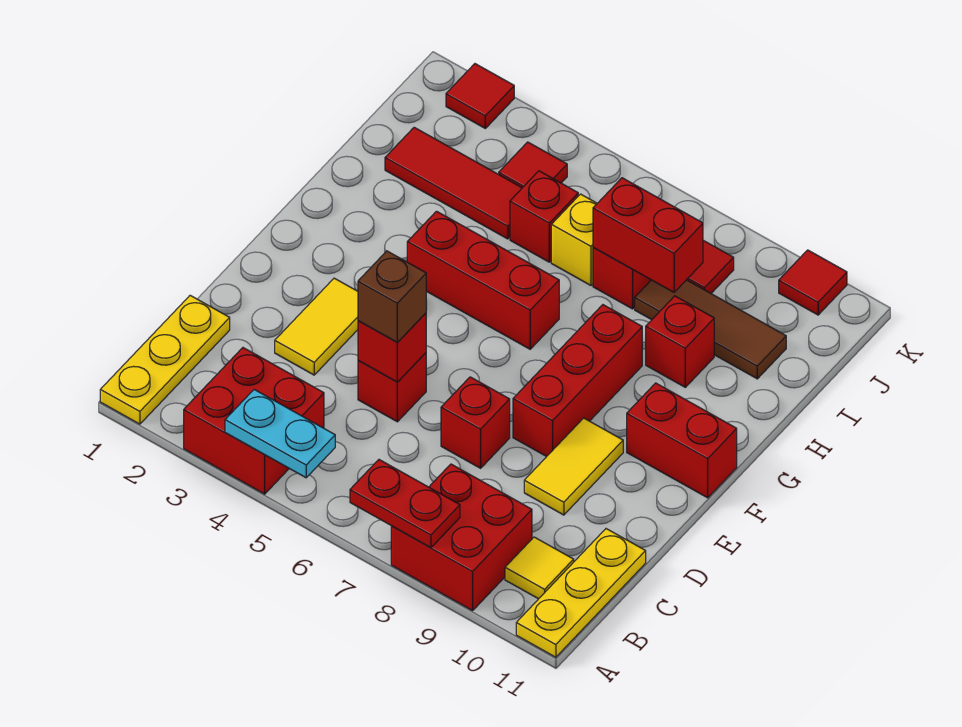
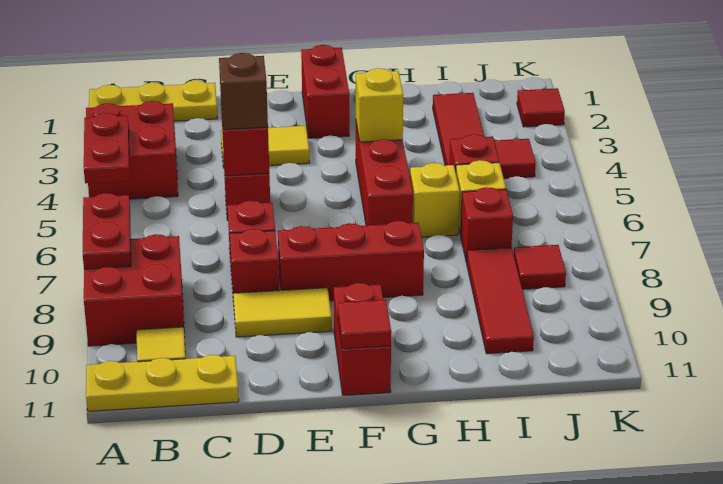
cyan 1x2 plate [225,390,335,478] -> red 1x2 plate [84,113,130,183]
none -> yellow 1x1 brick [356,68,403,142]
none -> yellow 1x1 brick [410,163,460,237]
red 1x1 brick [646,296,714,387] -> red 1x1 brick moved to [230,229,279,302]
red 1x2 brick [593,178,703,292] -> red 1x2 brick moved to [301,45,349,138]
brown 1x3 tile [635,280,786,379] -> red 1x3 tile [467,247,534,354]
red 1x1 tile [779,250,847,315] -> red 1x1 tile moved to [338,300,391,349]

